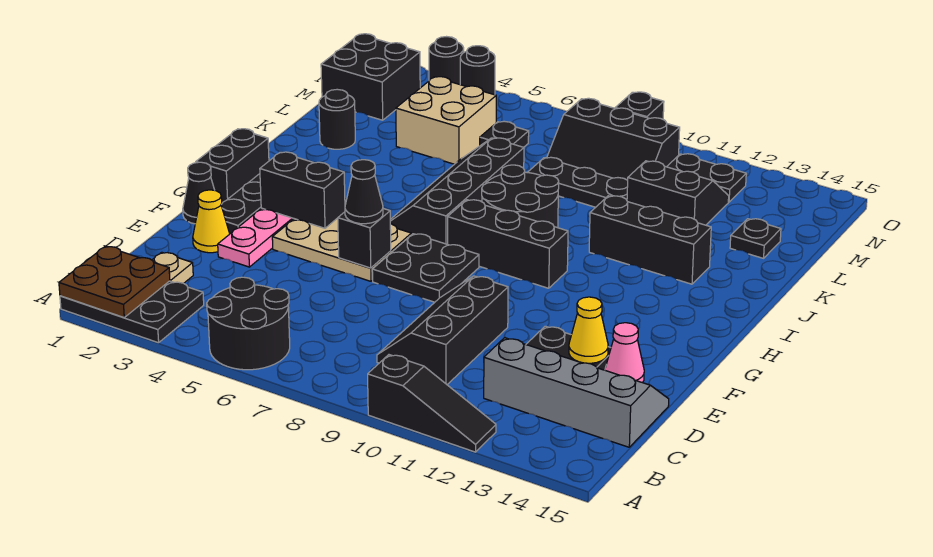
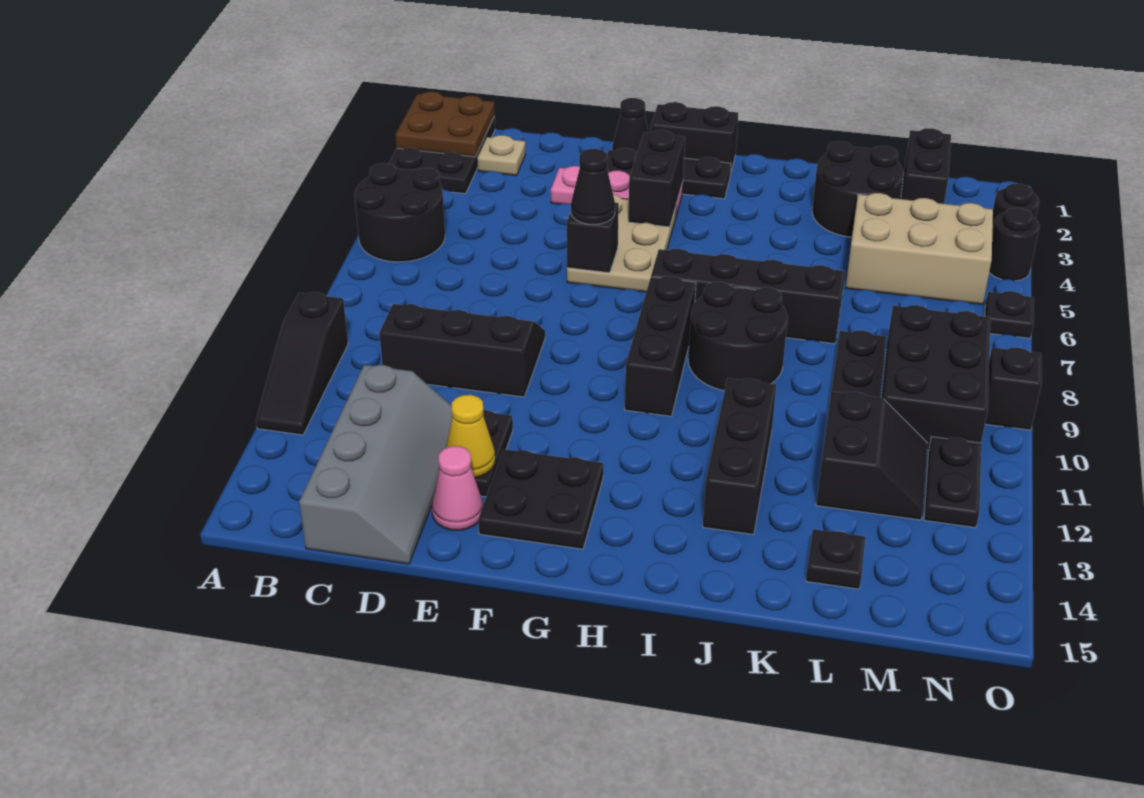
yellow 1x1 cone [193,190,230,253] -> none
black 2x2 plate [372,234,479,302] -> black 2x2 plate moved to [478,449,603,549]
black 1x1 round brick [319,89,355,149] -> black 2x2 round brick [812,141,904,237]
tan 2x2 brick [396,77,496,164] -> tan 2x3 brick [846,193,993,305]
black 2x2 brick [321,34,420,120] -> black 1x2 brick [901,128,951,204]
black 1x1 plate [480,121,529,147] -> black 1x1 plate moved to [985,291,1034,338]
black 2x3 slope [547,98,680,180] -> black 2x3 brick [881,305,990,450]

